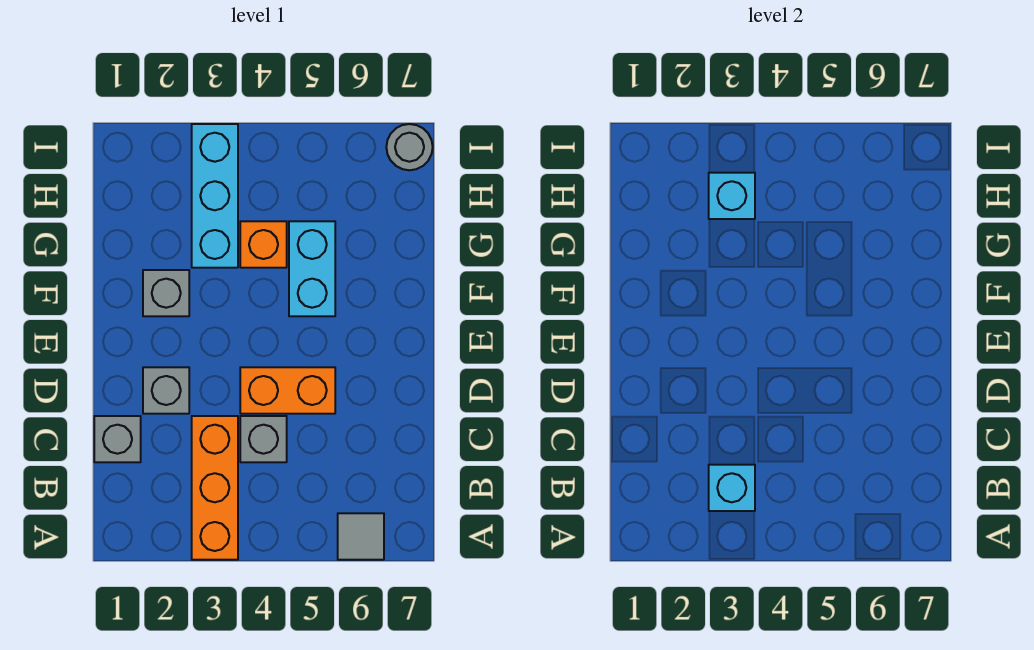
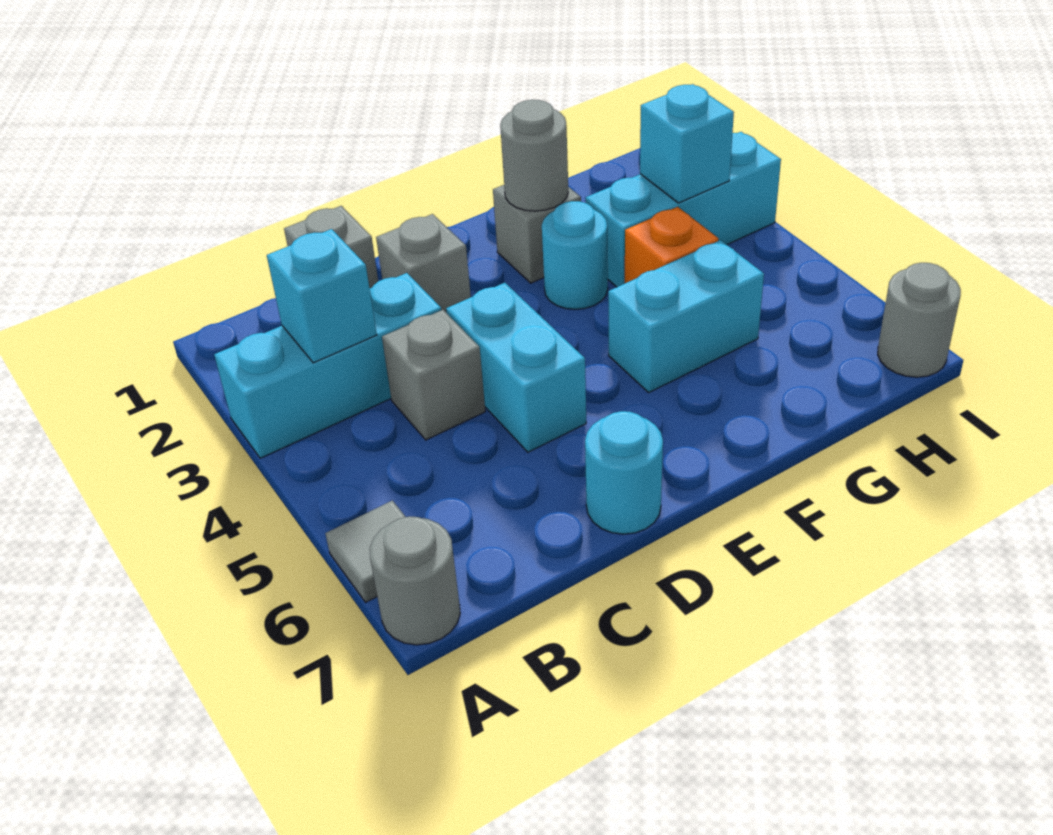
orange 1x3 brick [192,416,238,560] -> cyan 1x3 brick [214,273,441,458]
none -> grey 1x1 round brick [370,516,460,645]
orange 1x2 brick [240,367,335,414] -> cyan 1x2 brick [446,283,586,452]
none -> cyan 1x1 round brick [585,411,663,534]
none -> grey 1x1 round brick [500,100,568,211]
none -> cyan 1x1 round brick [542,201,608,309]

